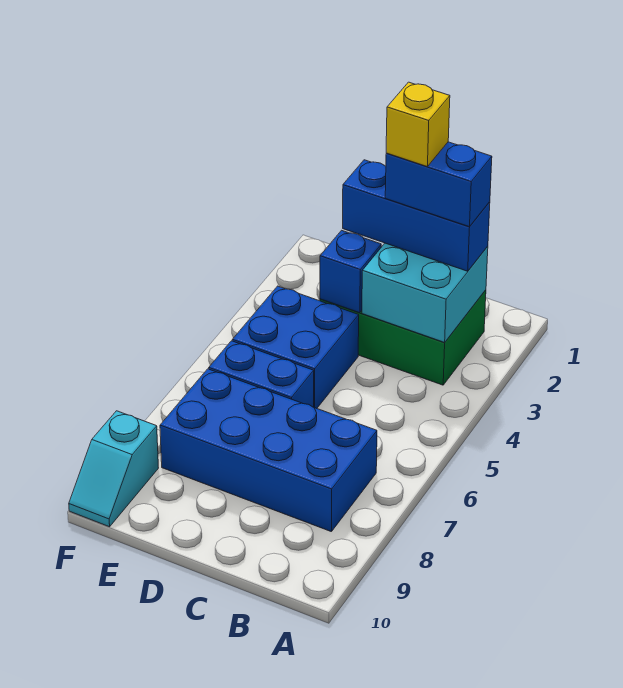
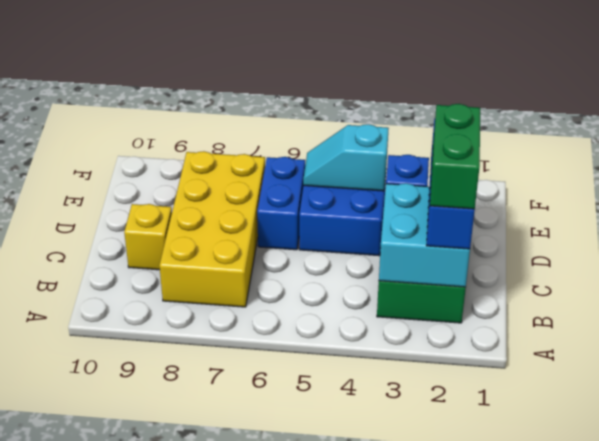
blue 1x2 brick [385,142,492,227] -> green 1x2 brick [430,104,480,209]
blue 2x4 brick [160,369,377,532] -> yellow 2x4 brick [159,151,265,307]
yellow 1x1 brick [386,82,450,167] -> yellow 1x1 brick moved to [124,204,172,270]
cyan 1x2 slope [69,411,158,527] -> cyan 1x2 slope moved to [303,124,389,191]

